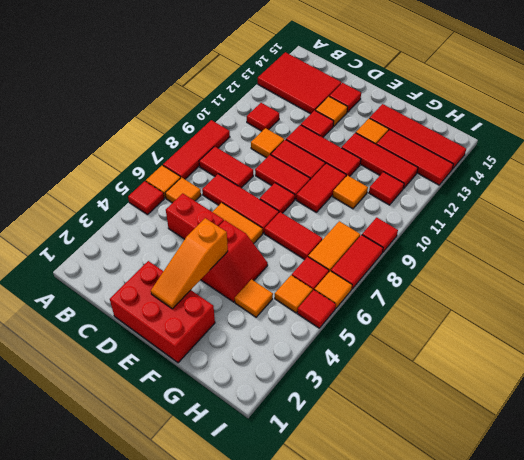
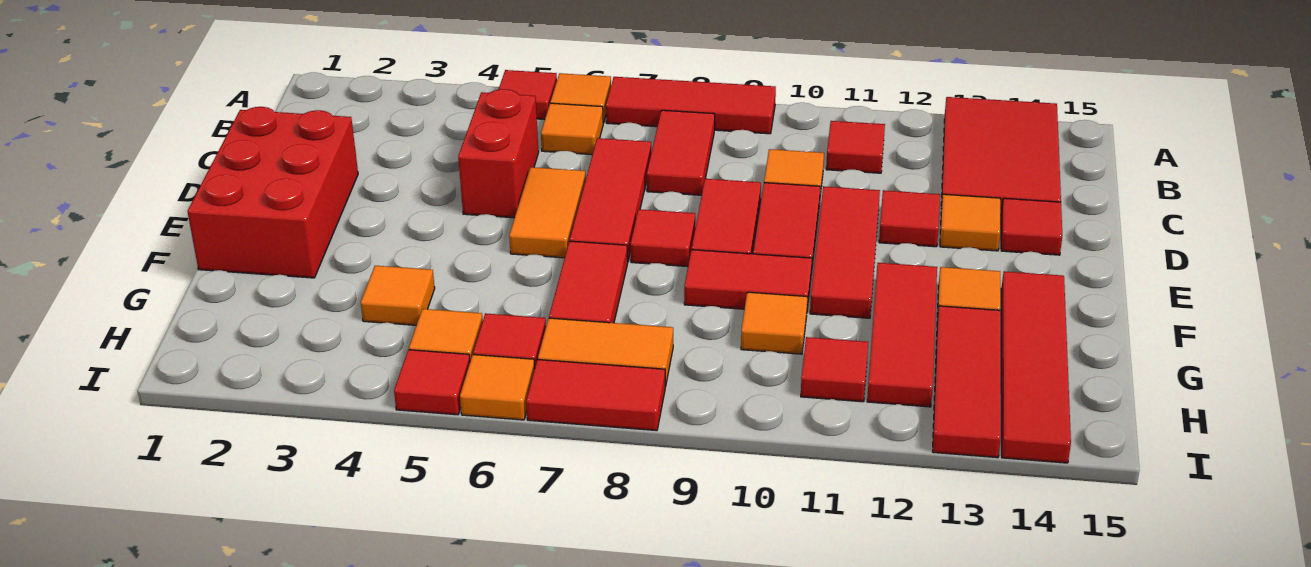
orange 1x3 slope [151,218,228,309] -> none
red 2x2 slope [201,220,268,302] -> none
red 1x1 tile [362,217,398,253] -> none

